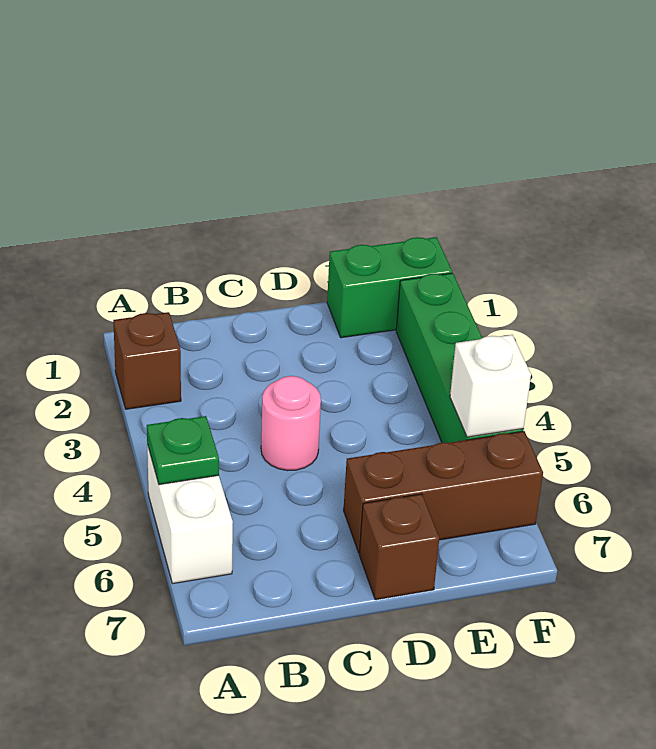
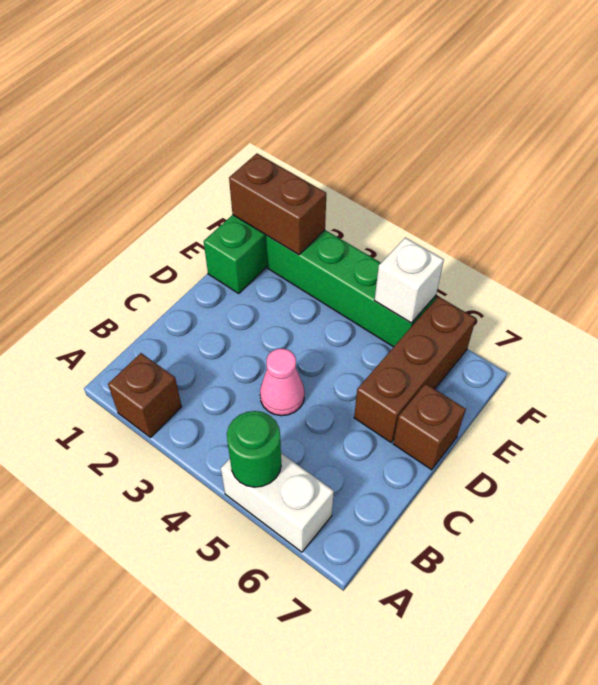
green 1x1 plate [147,416,219,485] -> green 1x1 round brick [227,411,281,487]
pink 1x1 round brick [261,376,321,471] -> pink 1x1 cone [260,349,305,416]
none -> brown 1x2 brick [229,154,326,255]

